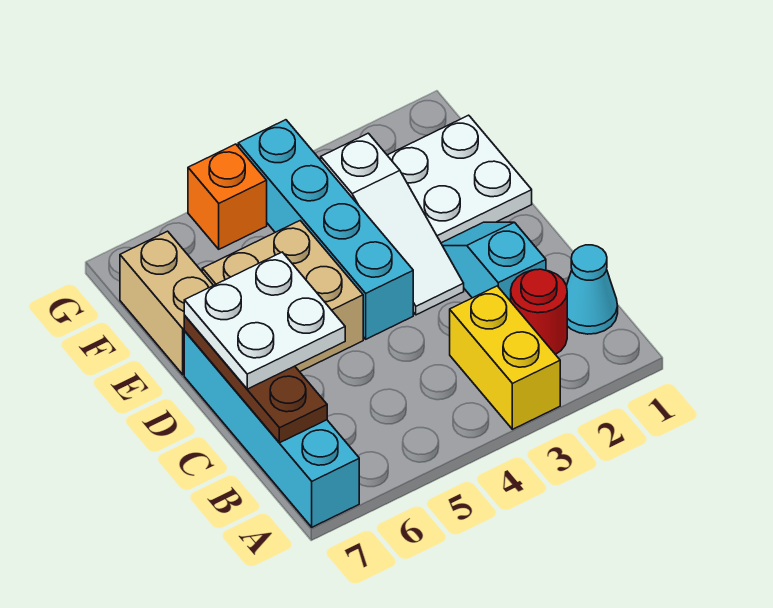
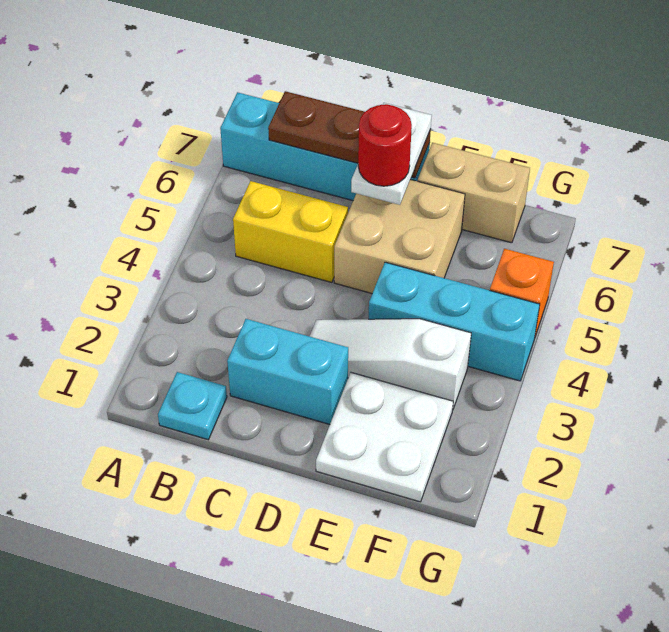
yellow 1x2 brick [450,286,560,429] -> yellow 1x2 brick moved to [233,181,348,282]
cyan 1x1 cone [566,245,618,334] -> cyan 1x1 plate [158,372,227,440]
red 1x1 round brick [511,269,567,355] -> red 1x1 round brick moved to [358,104,412,186]
cyan 1x2 slope [441,222,546,301] -> cyan 1x2 brick [227,319,348,424]
white 2x2 plate [184,252,345,389] -> white 1x2 plate [351,103,432,205]
cyan 1x4 brick [238,120,413,339] -> cyan 1x3 brick [369,262,540,381]

